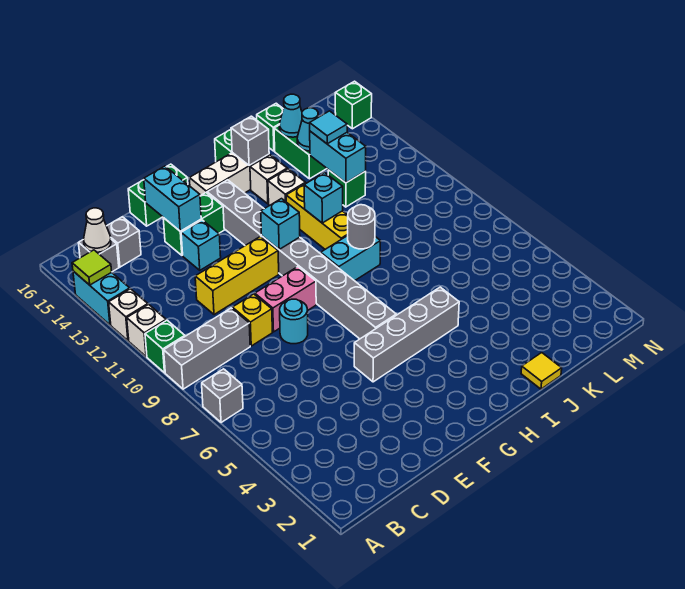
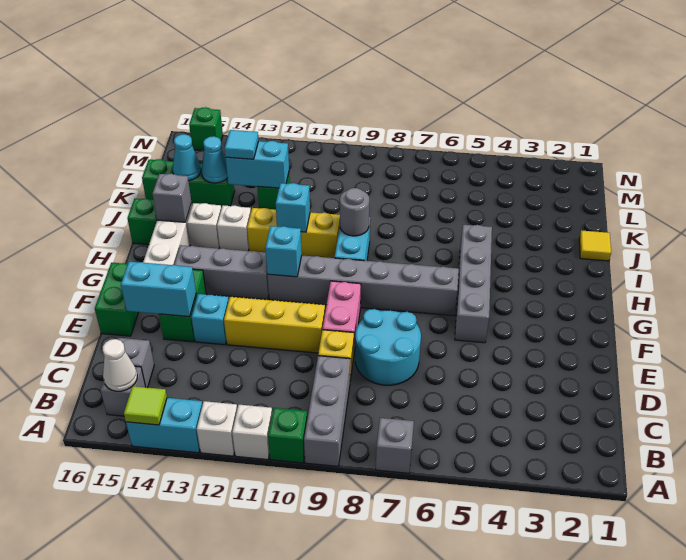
yellow 1x3 brick [195,236,279,315] -> yellow 1x3 brick turned to [224,297,325,353]
cyan 1x1 round brick [280,299,308,344] -> cyan 2x2 round brick [355,309,421,385]

